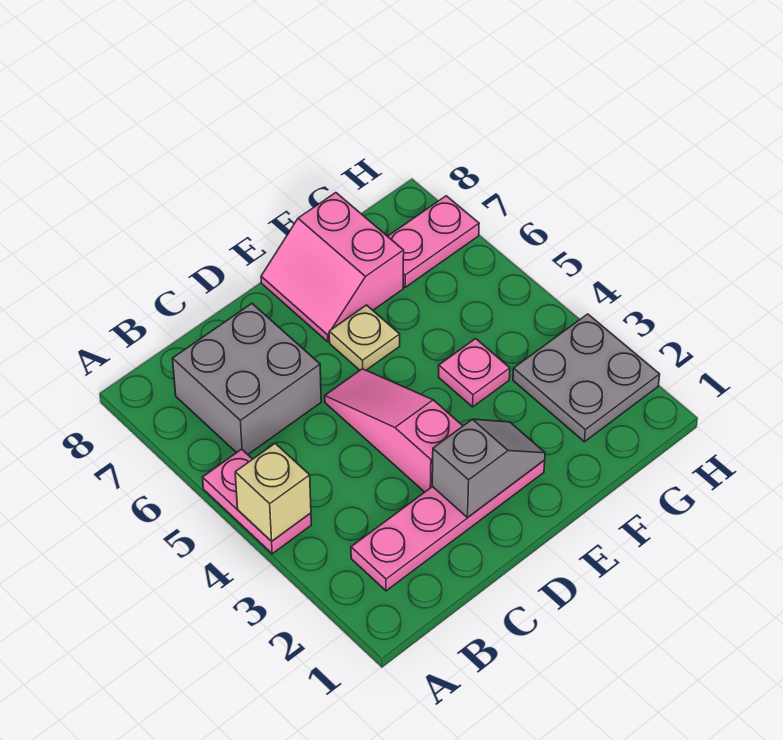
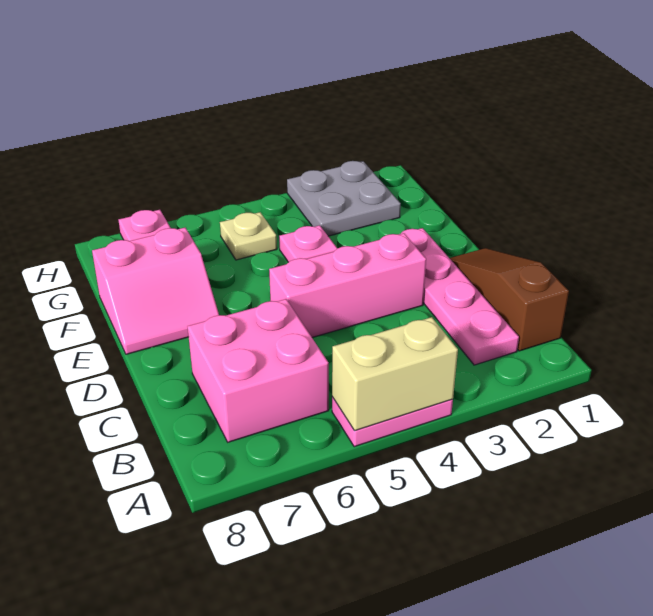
tan 1x1 brick [235,443,311,541] -> tan 1x2 brick [332,317,458,431]
none -> brown 1x3 slope [450,248,569,351]
grey 2x2 brick [173,304,321,454] -> pink 2x2 brick [187,299,329,442]
grey 1x2 slope [432,419,545,518] -> none
pink 1x3 slope [325,369,462,492] -> pink 1x3 brick [269,233,426,337]
tan 1x1 plate [329,305,400,370] -> tan 1x1 plate moved to [220,212,277,260]

